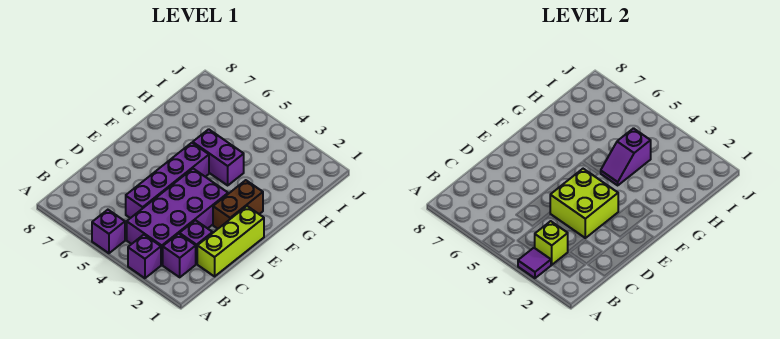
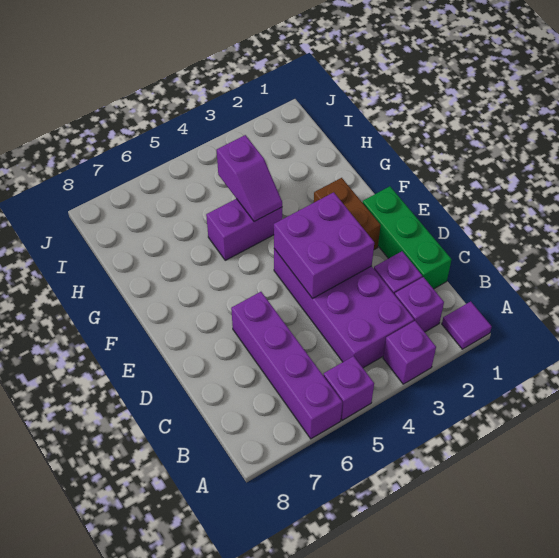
purple 1x1 tile [518,248,551,278] -> purple 1x1 tile moved to [442,301,492,349]
lime 1x1 brick [535,221,568,265] -> none
lime 1x3 brick [197,206,264,276] -> green 1x3 brick [363,186,452,289]
purple 1x4 brick [126,143,209,218] -> purple 1x4 brick moved to [231,292,342,439]
lime 2x2 brick [550,169,618,238] -> purple 2x2 brick [274,192,374,299]

